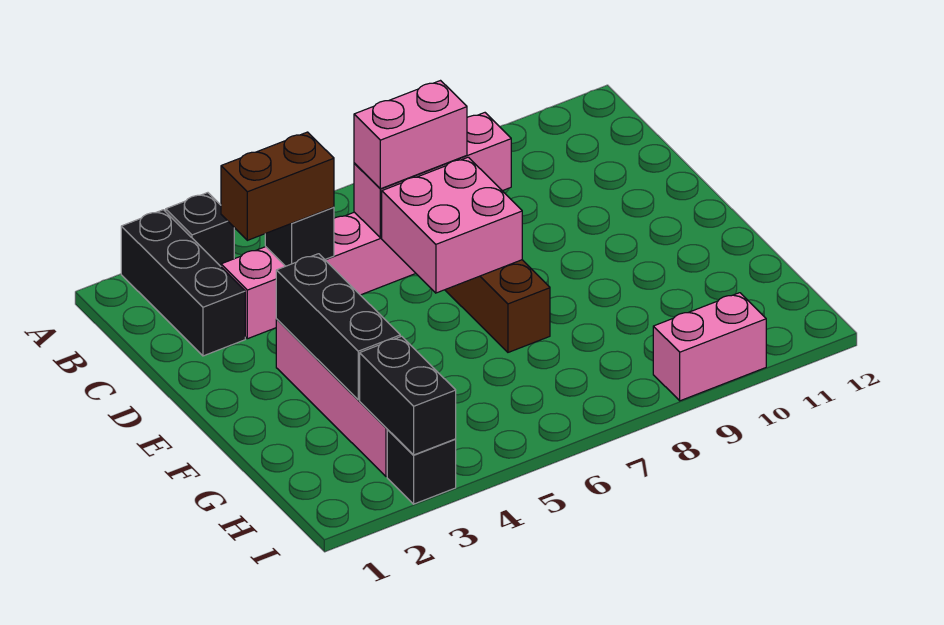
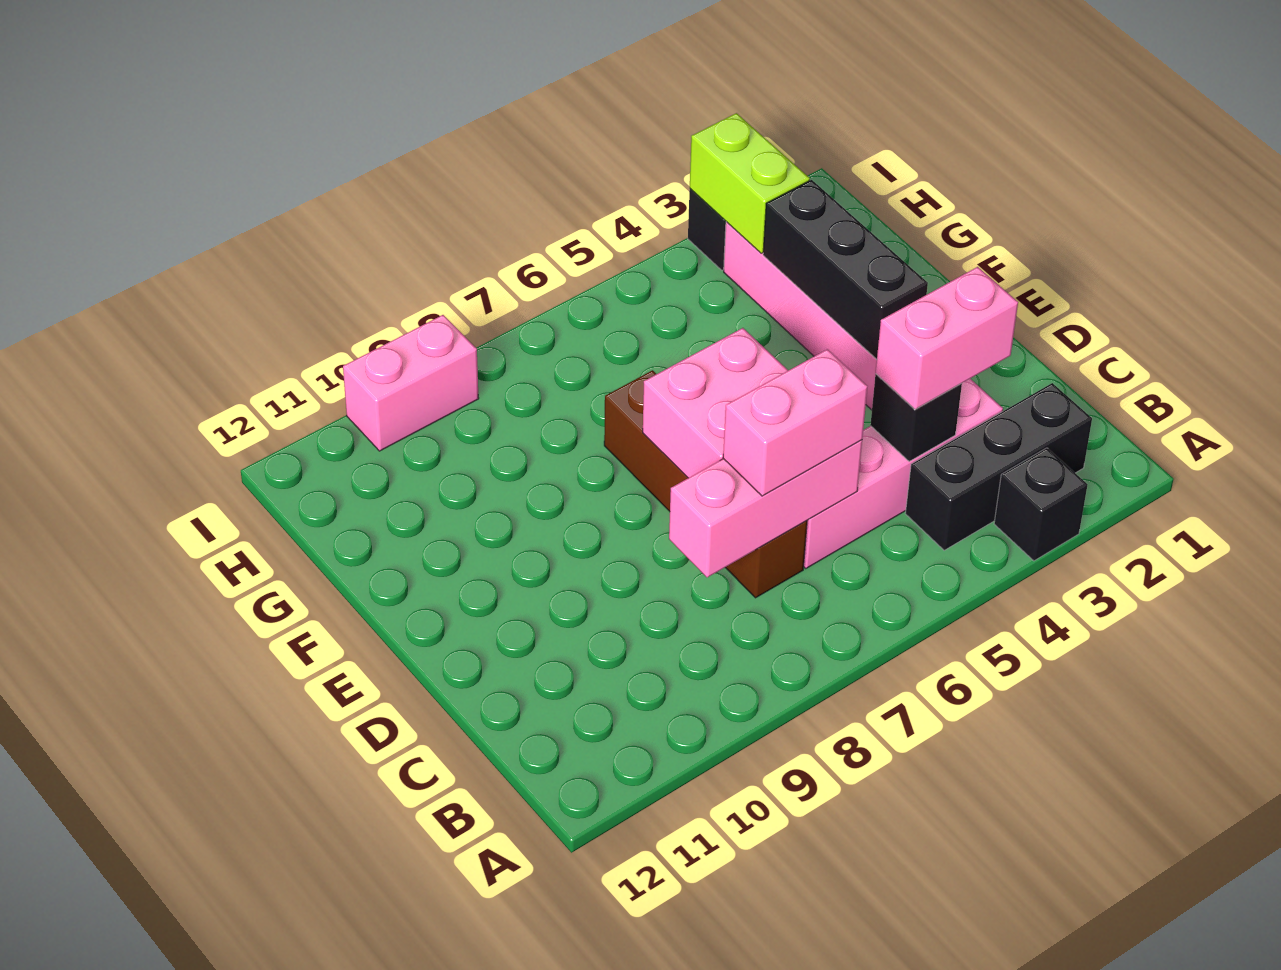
black 1x3 brick [121,210,245,356] -> black 1x3 brick turned to [905,383,1092,550]
brown 1x2 brick [221,132,334,240] -> pink 1x2 brick [876,267,1018,409]
black 1x2 brick [360,336,456,455] -> lime 1x2 brick [690,113,810,253]

